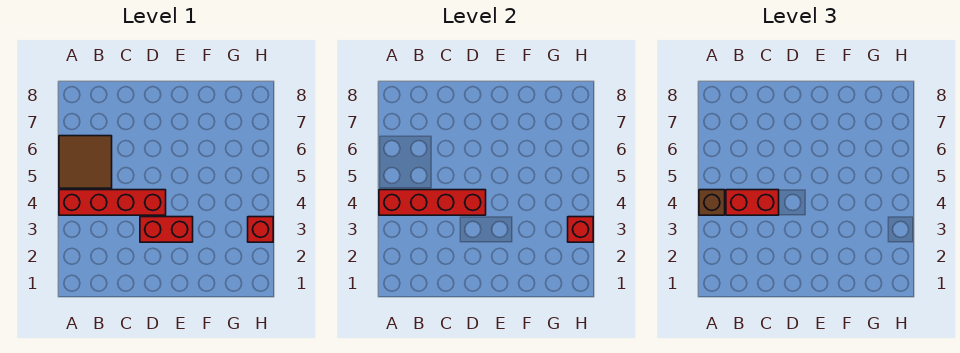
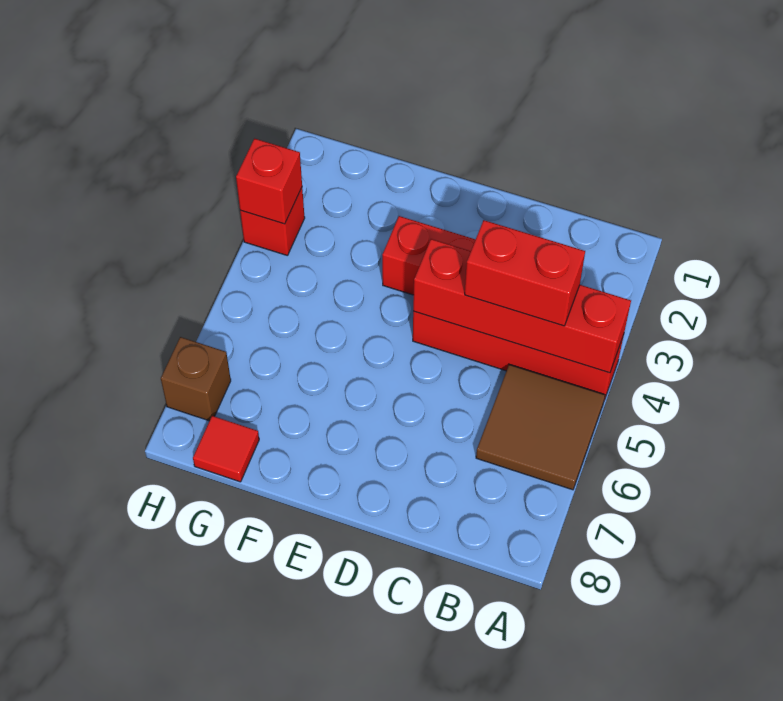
brown 1x1 brick [699,190,725,215] -> brown 1x1 brick moved to [161,337,231,421]
none -> red 1x1 tile [193,416,259,482]

